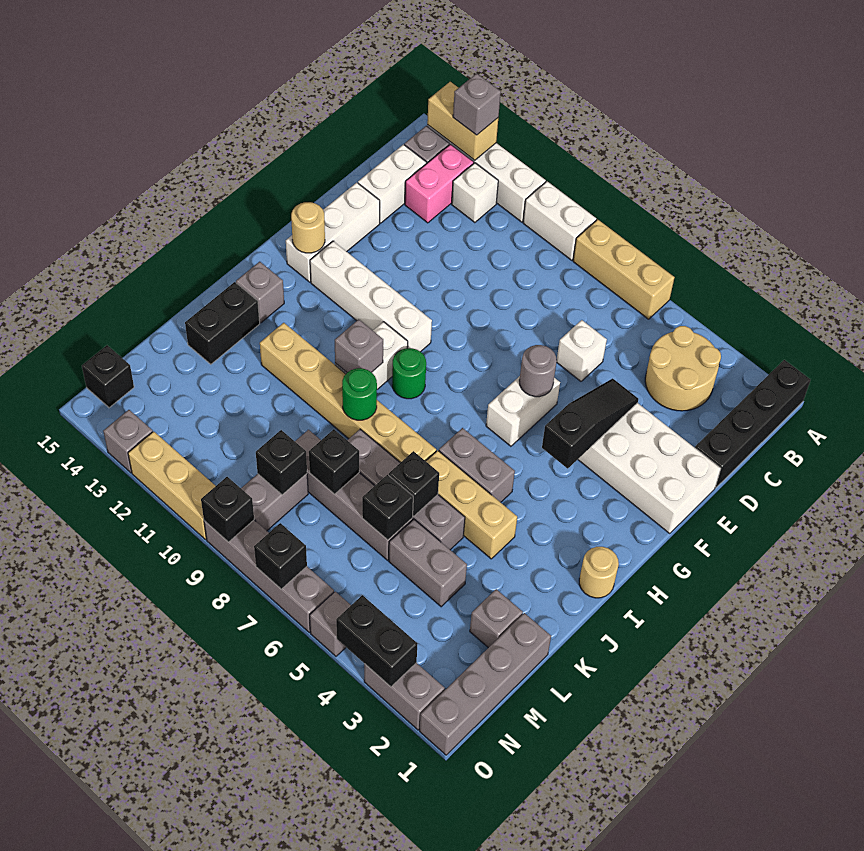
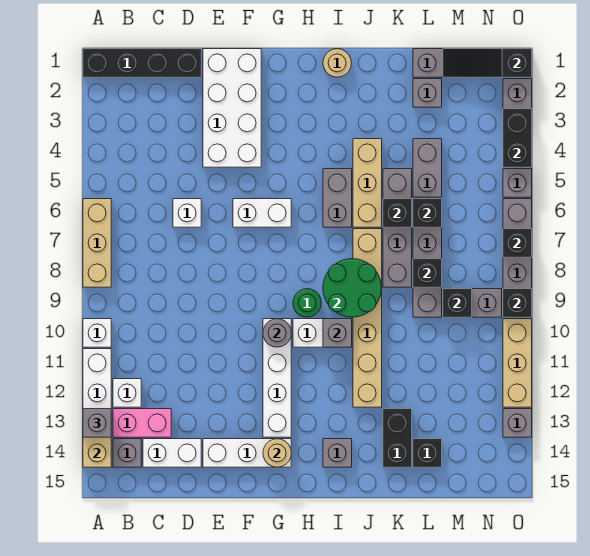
white 1x2 brick [523,181,596,260] -> white 1x1 brick [83,319,111,347]
tan 2x2 round brick [645,326,721,411] -> none
black 1x3 slope [542,378,638,469] -> black 1x3 slope moved to [443,49,532,77]
grey 1x1 round brick [519,345,557,397] -> grey 1x1 round brick moved to [263,319,291,347]
green 1x1 round brick [342,368,377,420] -> green 2x2 round brick [323,259,381,317]
black 1x2 brick [185,282,260,364] -> black 1x2 brick turned to [383,409,412,467]
black 1x1 brick [82,345,134,408] -> black 1x1 brick moved to [413,439,442,467]

